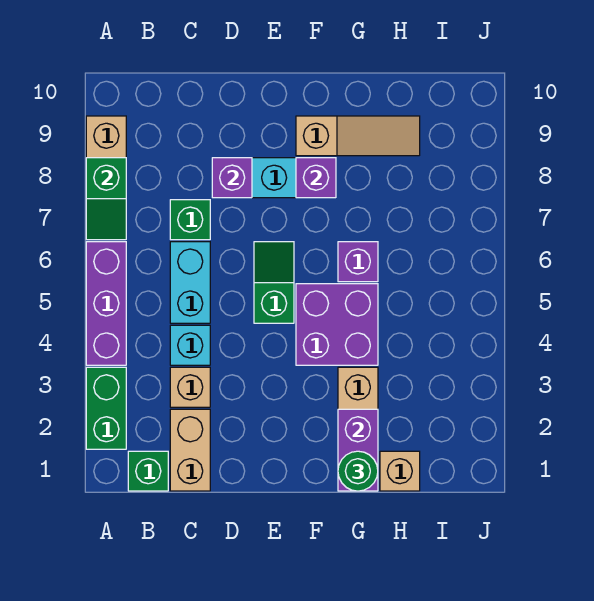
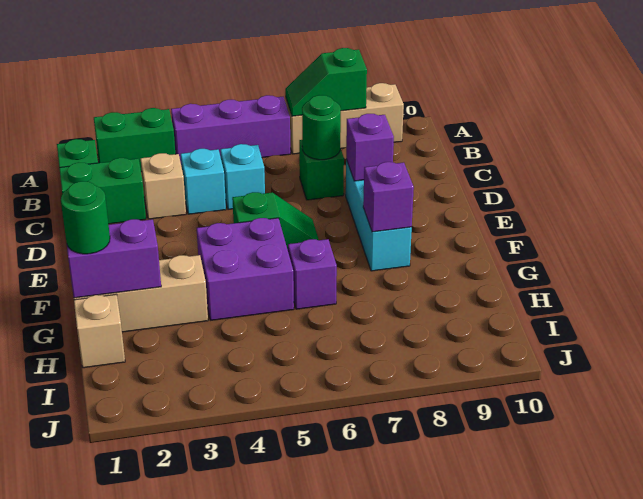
tan 1x2 brick [170,409,210,491] -> green 1x2 brick [59,158,146,224]
cyan 1x2 brick [170,242,210,323] -> cyan 1x1 brick [220,144,265,210]
none -> green 1x1 round brick [302,95,341,160]
tan 1x3 slope [296,116,420,156] -> none

